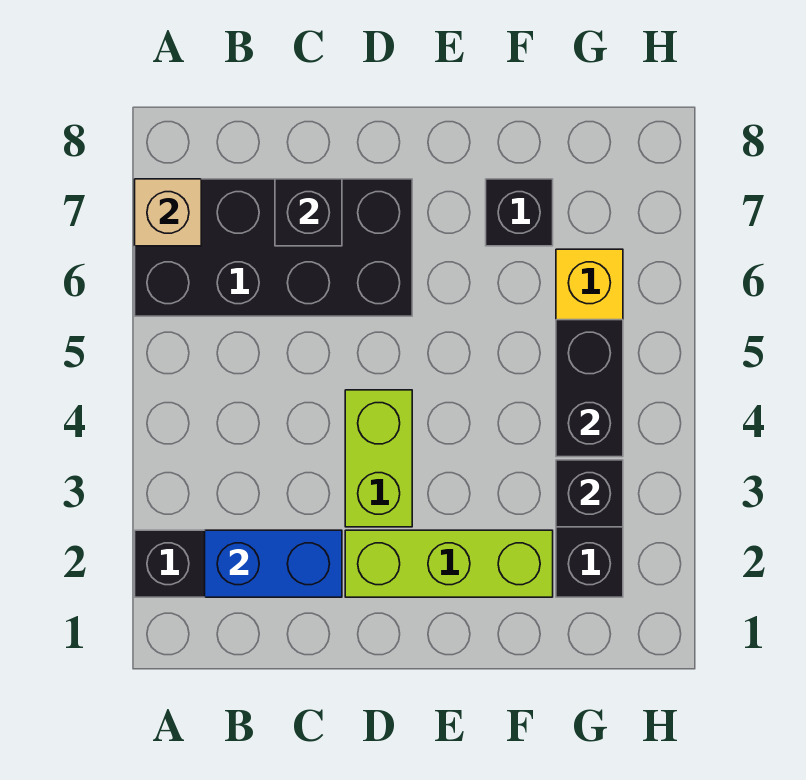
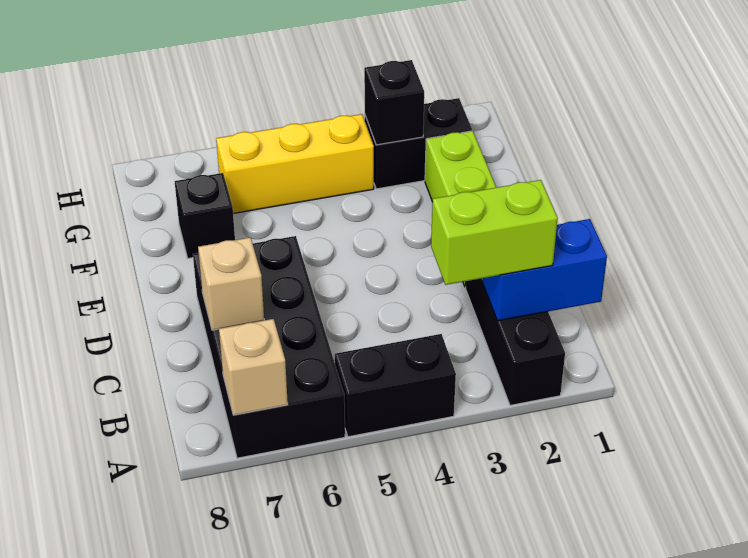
blue 1x2 brick [205,530,342,597] -> blue 1x2 brick turned to [483,219,607,321]
black 1x1 brick [275,179,342,246] -> tan 1x1 brick [198,237,264,330]
lime 1x2 brick [345,390,412,527] -> lime 1x2 brick moved to [431,180,558,285]
black 1x2 brick [556,320,623,457] -> black 1x2 brick moved to [335,334,456,437]

